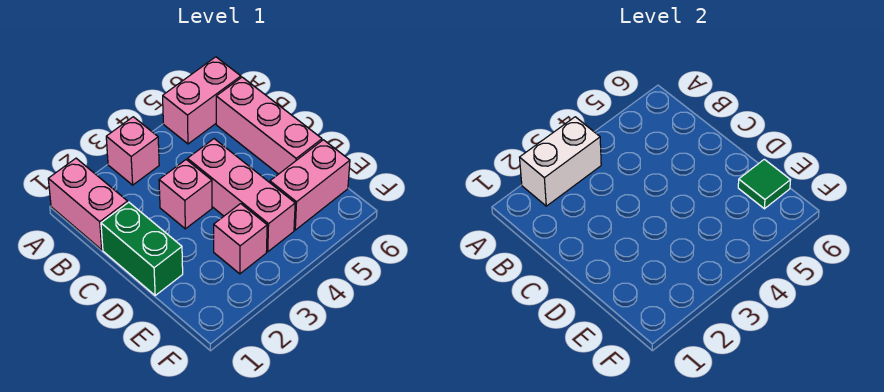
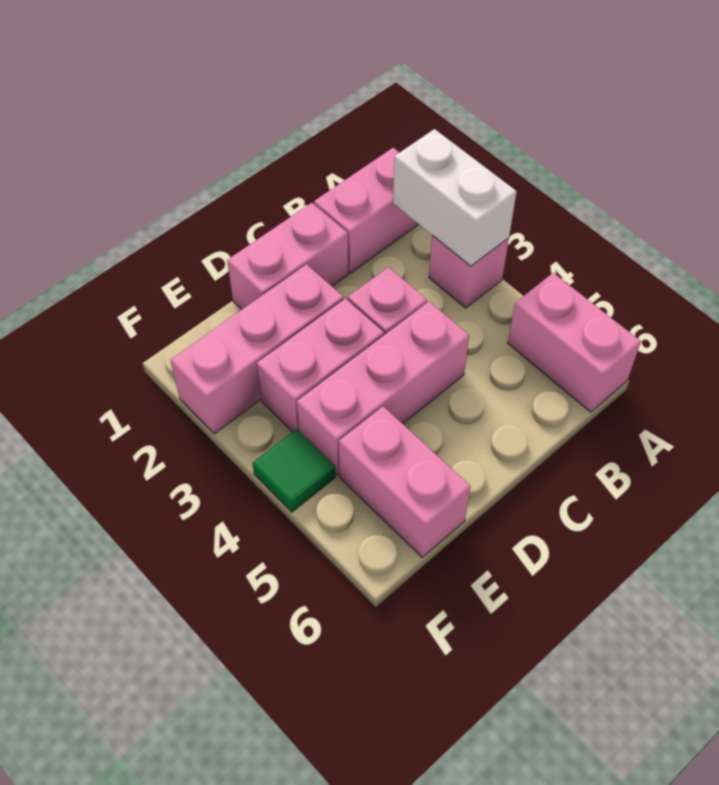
pink 1x3 brick [216,77,322,174] -> pink 1x3 brick moved to [170,264,344,434]
green 1x2 brick [101,202,183,295] -> pink 1x2 brick [227,203,348,309]
pink 1x1 brick [214,204,267,274] -> pink 1x2 brick [257,299,384,432]
green 1x1 tile [738,159,790,209] -> green 1x1 tile moved to [252,429,336,512]

